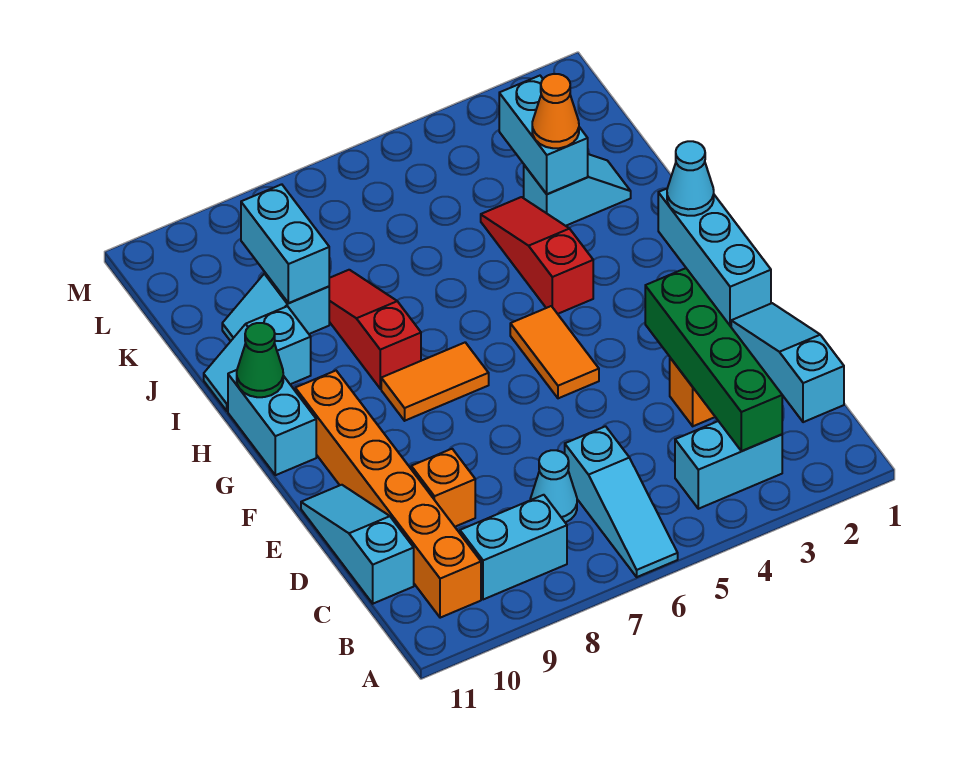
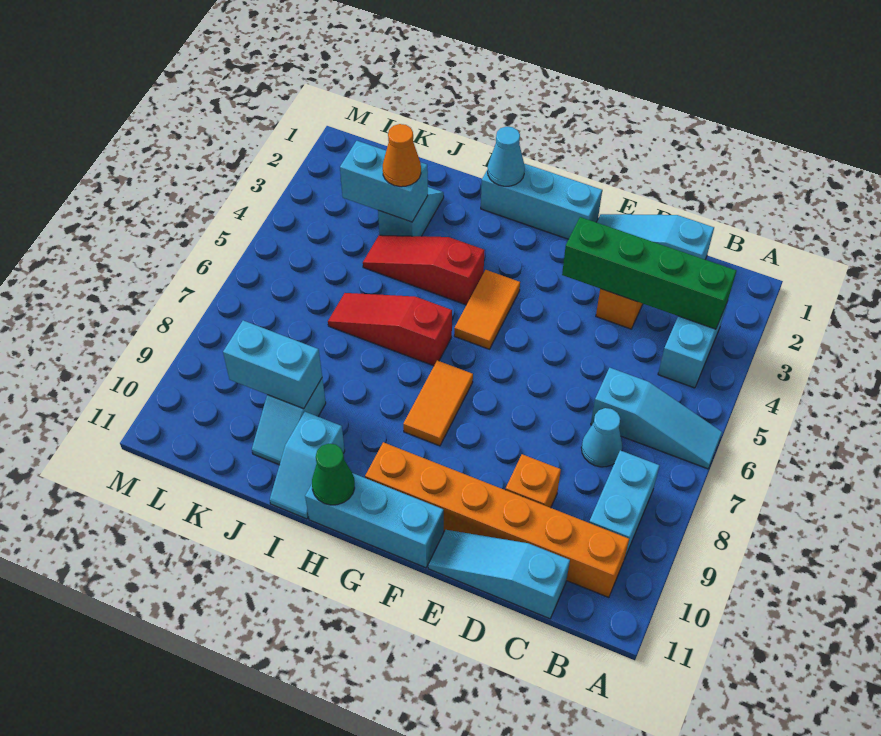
orange 1x2 tile [510,306,599,398] -> orange 1x2 tile turned to [454,270,520,349]
cyan 1x2 brick [228,370,316,475] -> cyan 1x3 brick [305,473,444,568]
red 1x3 slope [329,270,421,389] -> red 1x3 slope moved to [328,293,452,366]

